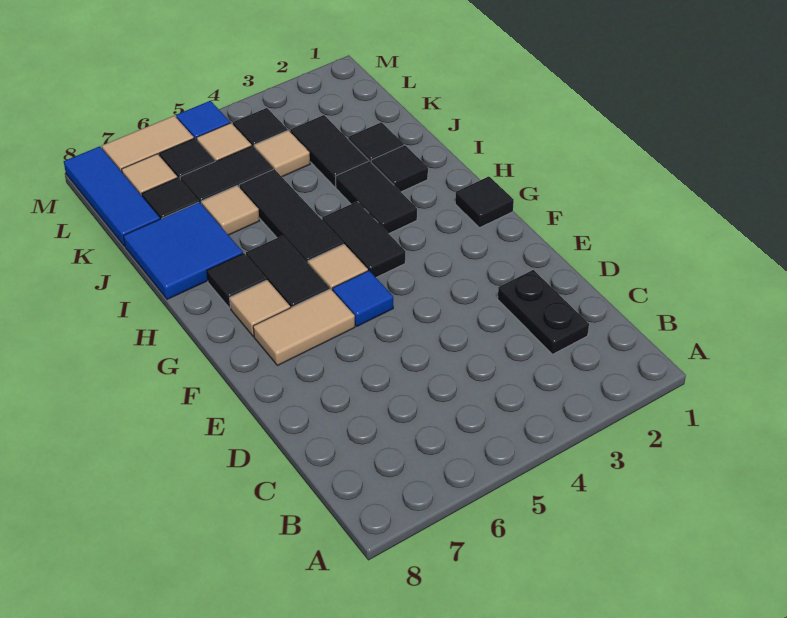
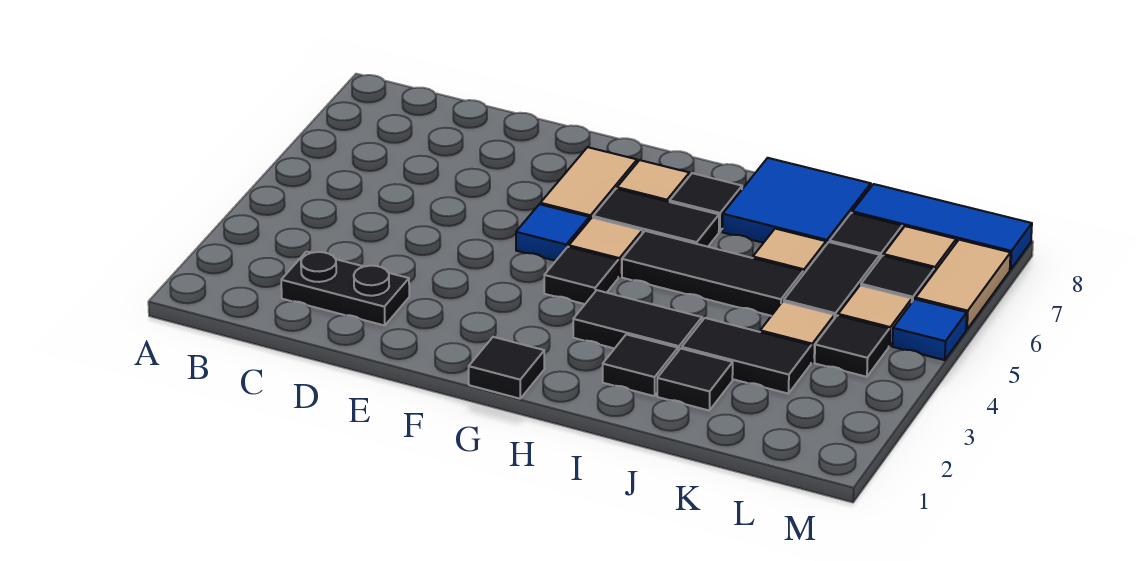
black 1x2 tile [322,201,406,277] -> black 1x1 tile [544,247,618,304]

